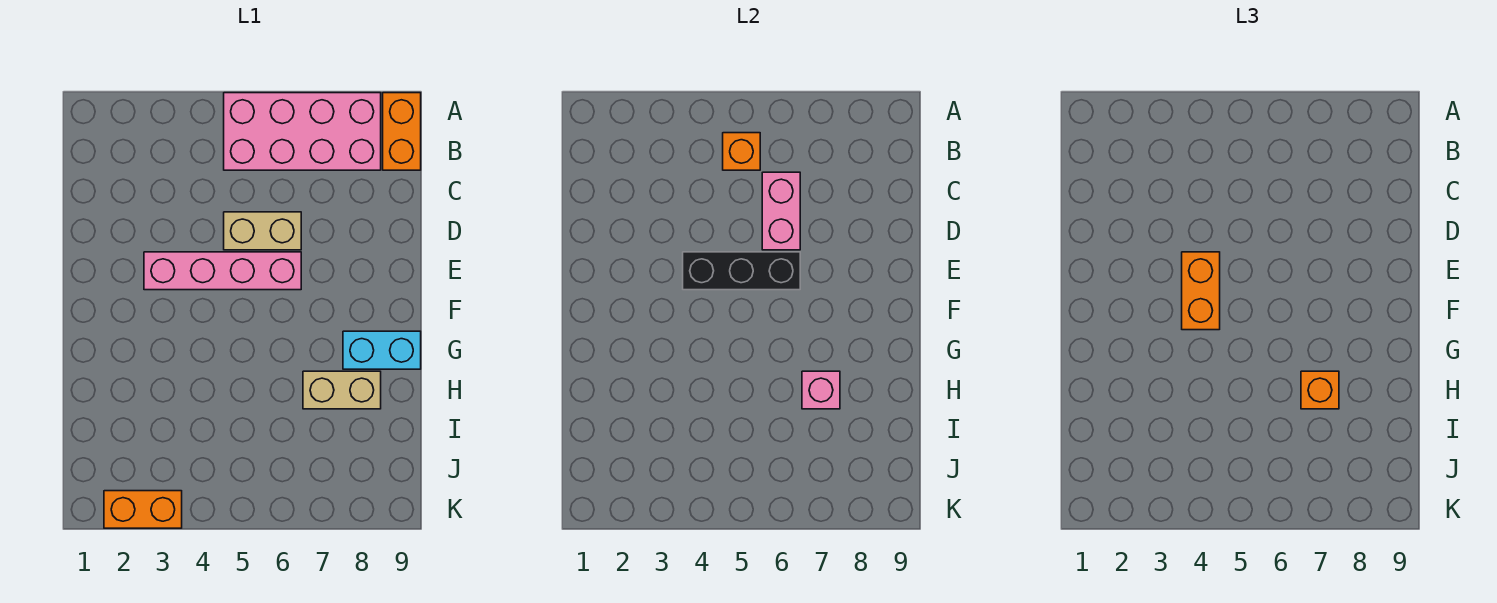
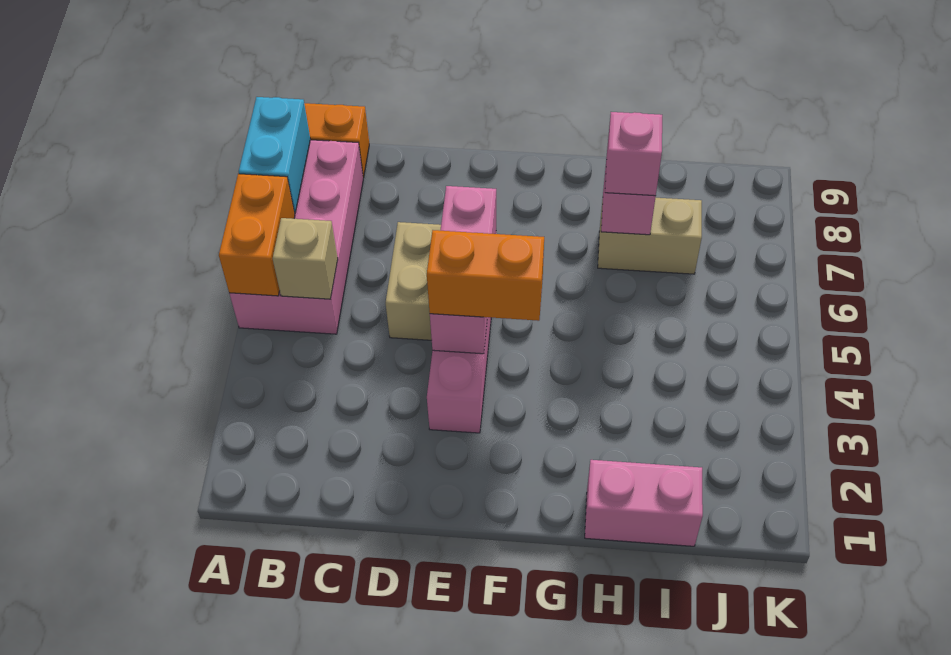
orange 1x1 brick [723,133,760,170] -> tan 1x1 brick [273,218,338,299]
pink 1x2 brick [762,172,800,250] -> pink 1x2 brick moved to [585,460,703,546]
black 1x3 brick [683,252,800,290] -> pink 1x3 brick [430,186,496,354]
cyan 1x2 brick [343,331,421,369] -> cyan 1x2 brick moved to [239,97,310,213]
tan 1x2 brick [303,371,381,409] -> tan 1x2 brick turned to [598,198,702,274]
orange 1x1 brick [1301,371,1339,409] -> pink 1x1 brick [605,112,662,196]
orange 1x2 brick [104,491,182,528] -> orange 1x2 brick moved to [219,174,295,296]

